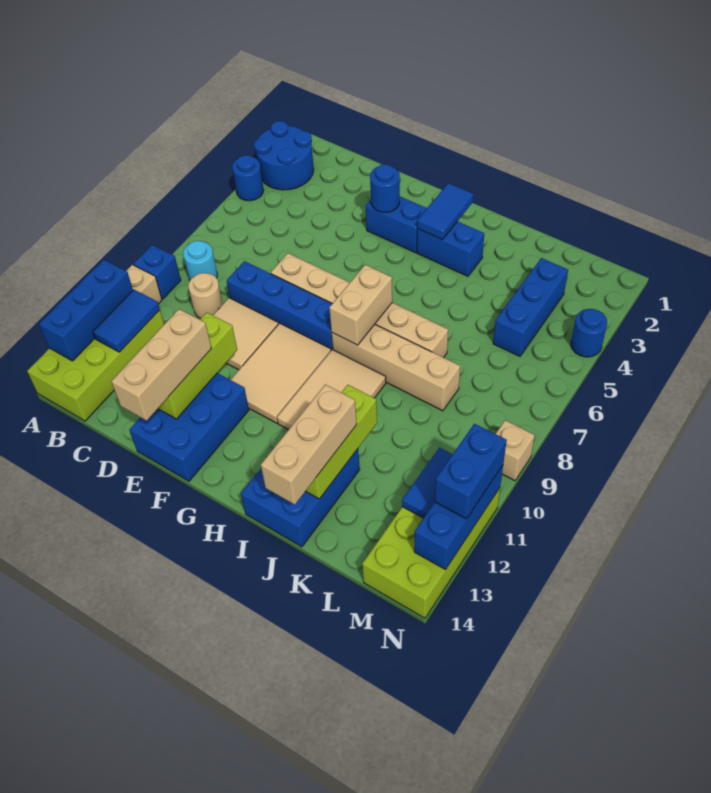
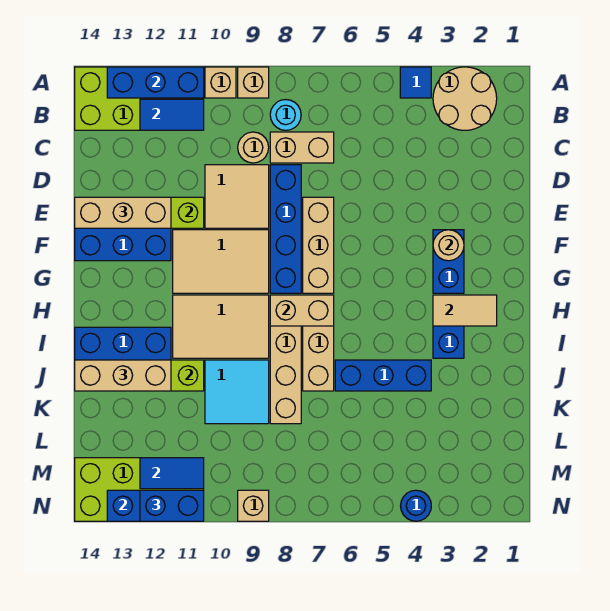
blue 2x2 round brick [254,121,314,190] -> tan 2x2 round brick [433,67,497,130]
blue 1x1 round brick [232,155,264,201] -> blue 1x1 tile [400,67,431,98]
blue 1x1 brick [133,245,181,299] -> tan 1x1 brick [238,67,269,98]
none -> tan 1x2 brick [270,132,334,163]
blue 1x1 round brick [370,164,400,212] -> tan 1x1 round brick [433,230,464,261]
blue 1x2 tile [417,183,473,240] -> tan 1x2 tile [433,295,497,326]
none -> cyan 2x2 tile [205,360,269,424]
blue 1x3 brick [493,258,568,356] -> blue 1x3 brick moved to [335,360,431,391]

